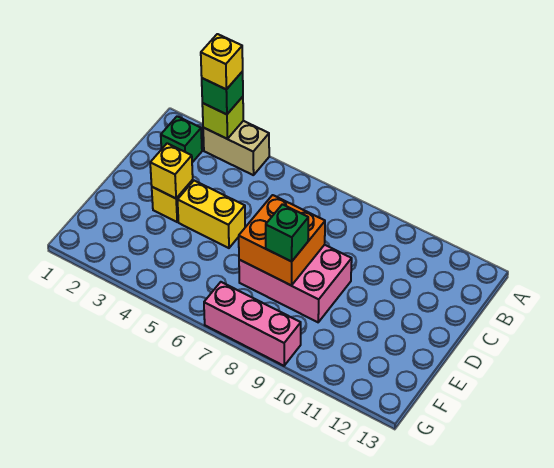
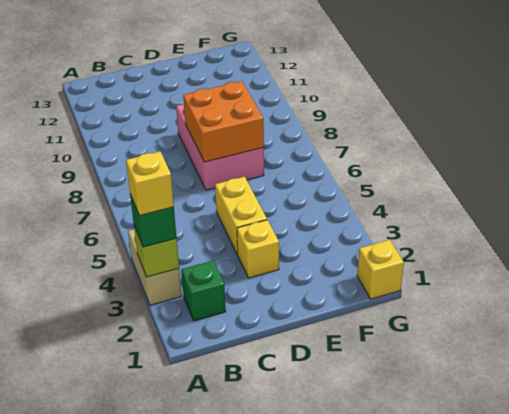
yellow 1x1 brick [150,143,193,198] -> yellow 1x1 brick moved to [357,240,404,299]
green 1x1 brick [266,204,308,262] -> none
pink 1x3 brick [204,282,301,366] -> none

